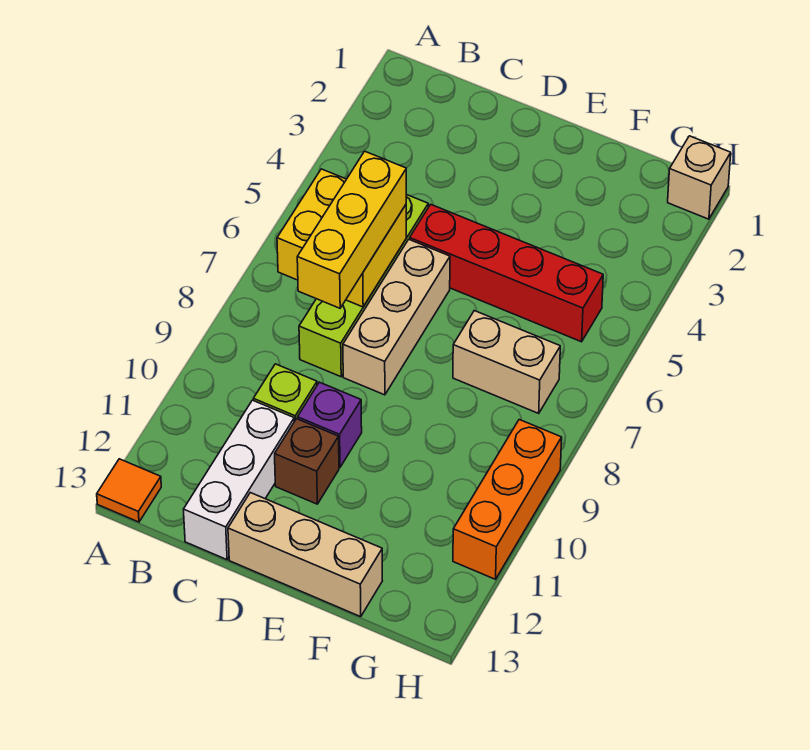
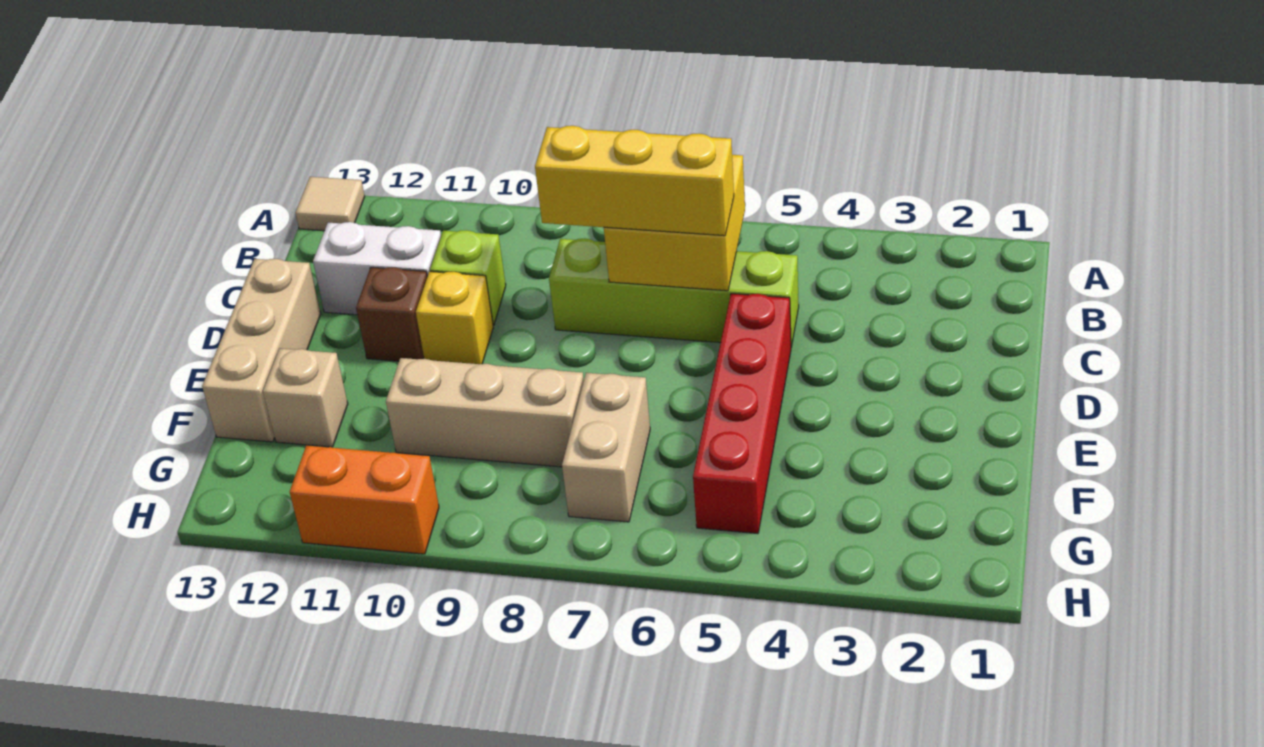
orange 1x1 tile [97,459,161,522] -> tan 1x1 tile [295,177,365,231]
white 1x3 brick [183,400,294,560] -> white 1x2 brick [313,222,441,315]
tan 1x3 brick [343,239,450,395] -> tan 1x3 brick moved to [386,358,584,467]
purple 1x1 brick [298,382,362,467] -> yellow 1x1 brick [416,272,493,364]
tan 1x1 brick [668,136,731,219] -> tan 1x1 brick moved to [263,348,348,447]
orange 1x3 brick [453,420,562,579] -> orange 1x2 brick [290,445,439,554]

